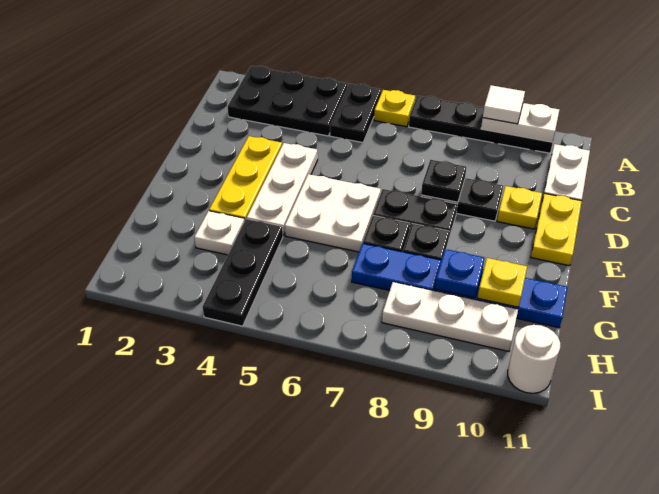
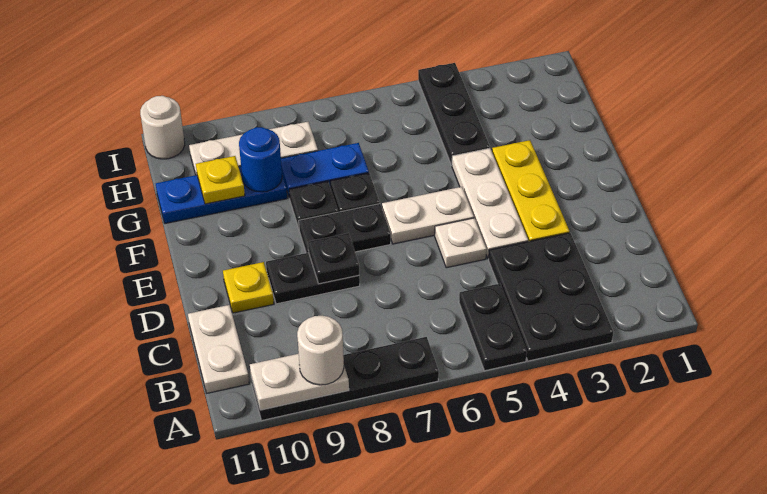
black 2x3 plate [227,66,348,136] -> black 2x3 plate turned to [489,233,613,361]
yellow 1x1 plate [374,90,415,127] -> none
white 1x1 tile [483,85,525,124] -> white 1x1 round brick [297,316,344,385]
yellow 1x2 plate [531,193,582,266] -> none
white 2x2 plate [285,174,381,252] -> white 1x2 plate [382,187,474,244]
white 1x1 plate [194,211,244,255] -> white 1x1 plate moved to [435,218,486,268]
blue 1x1 plate [435,249,484,298] -> blue 1x1 round brick [239,127,282,192]

